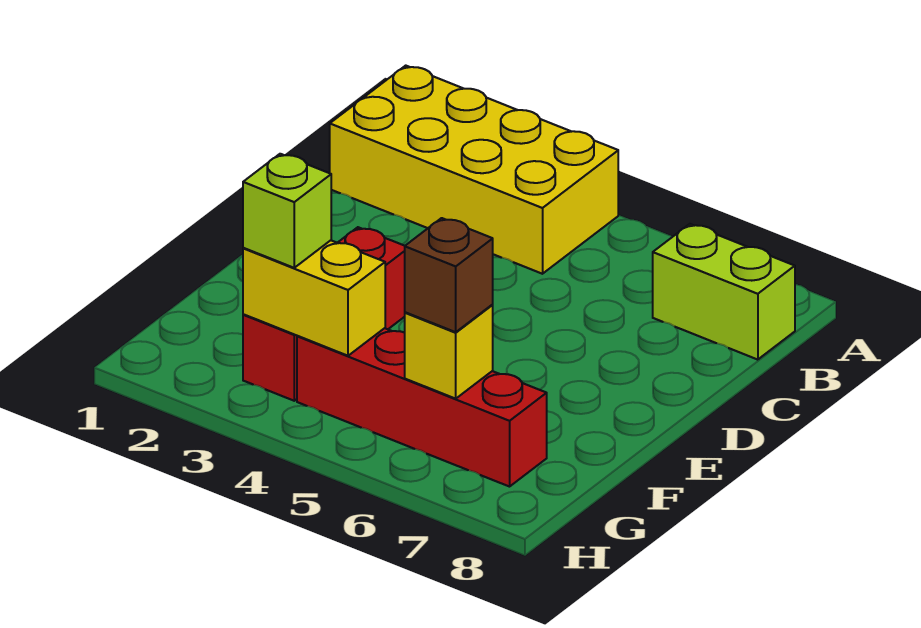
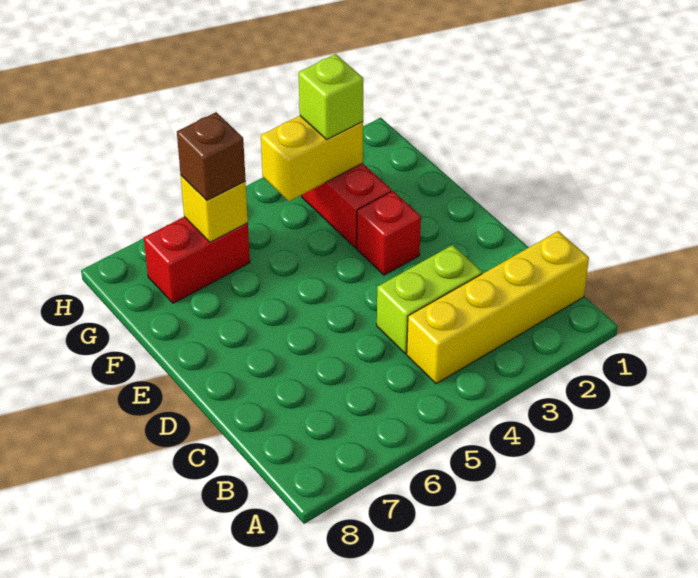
yellow 2x4 brick [330,66,618,274] -> yellow 1x4 brick [407,231,589,384]
lime 1x2 brick [653,224,795,360] -> lime 1x2 brick moved to [377,245,482,354]
red 1x4 brick [297,328,547,487] -> red 1x2 brick [144,217,250,303]

